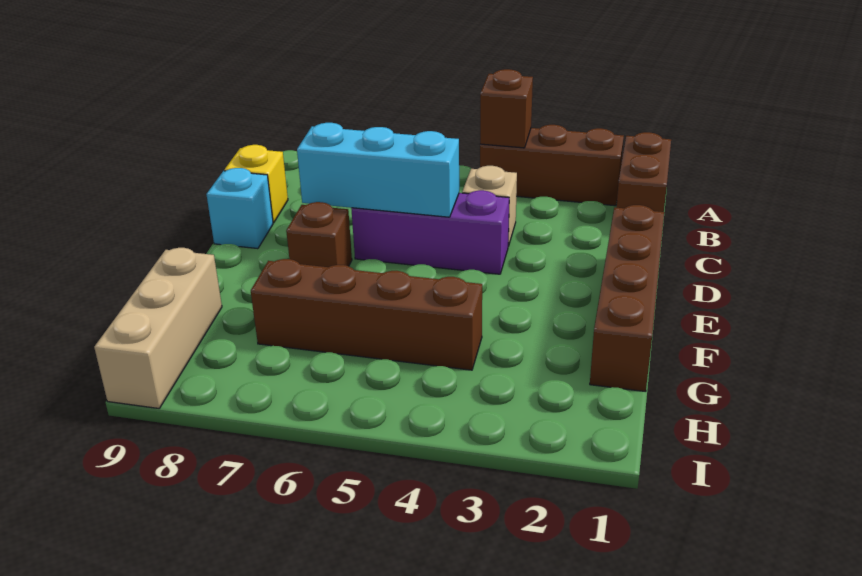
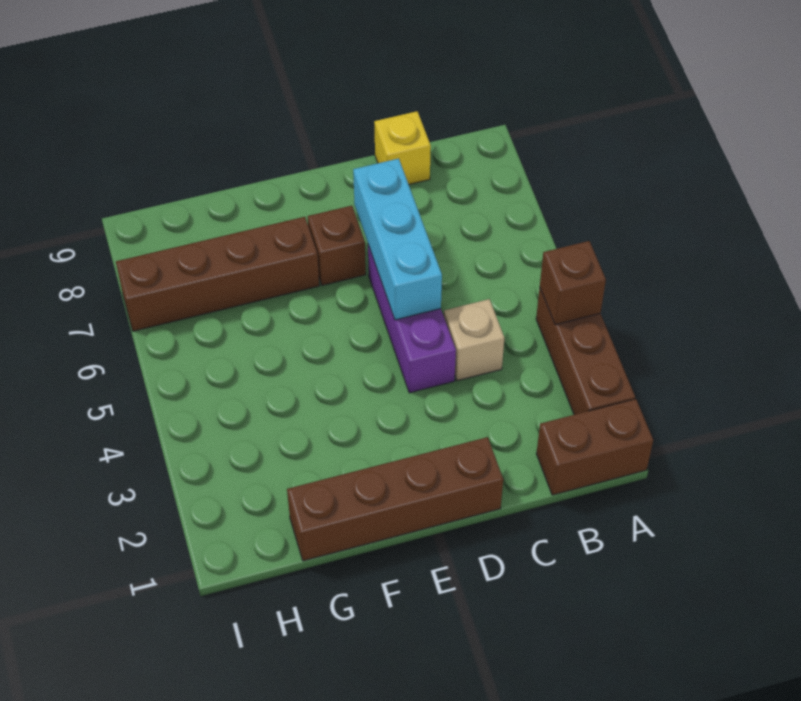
cyan 1x1 brick [206,168,273,249] -> none
brown 1x4 brick [251,259,482,370] -> brown 1x4 brick turned to [116,217,319,331]
tan 1x3 brick [94,248,222,408] -> none

